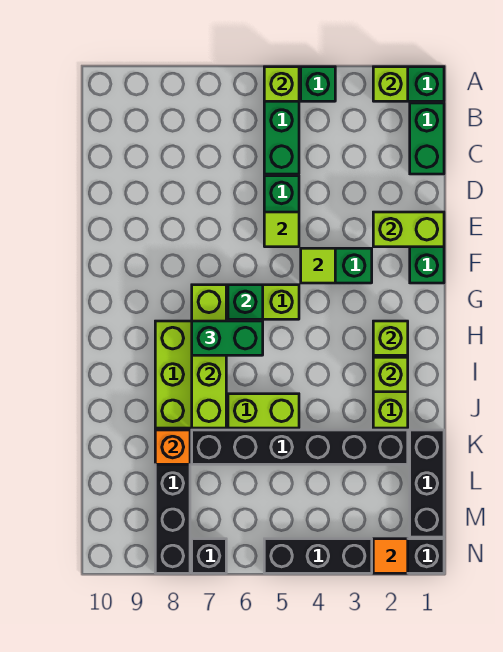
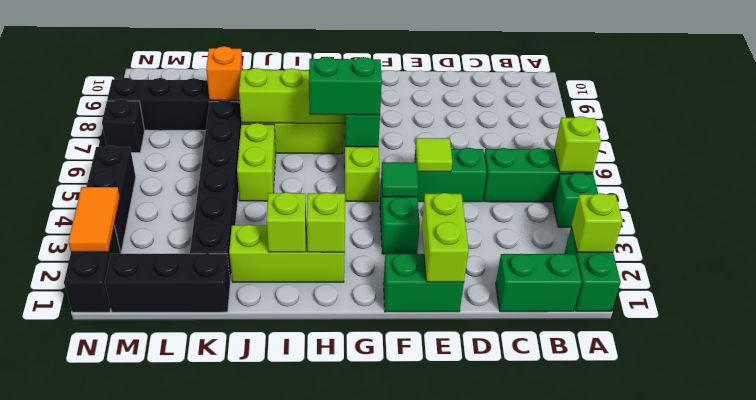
lime 1x1 tile [301,248,335,283] -> green 1x1 tile [381,162,418,197]
green 1x2 brick [192,321,263,355] -> green 1x2 brick turned to [309,57,382,115]
orange 1x1 tile [373,539,408,573] -> orange 1x2 tile [68,187,120,252]

